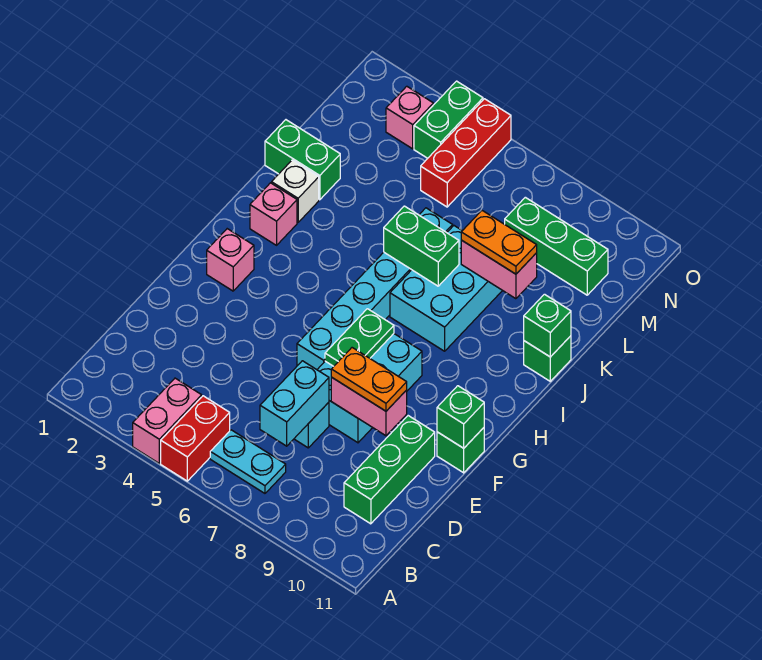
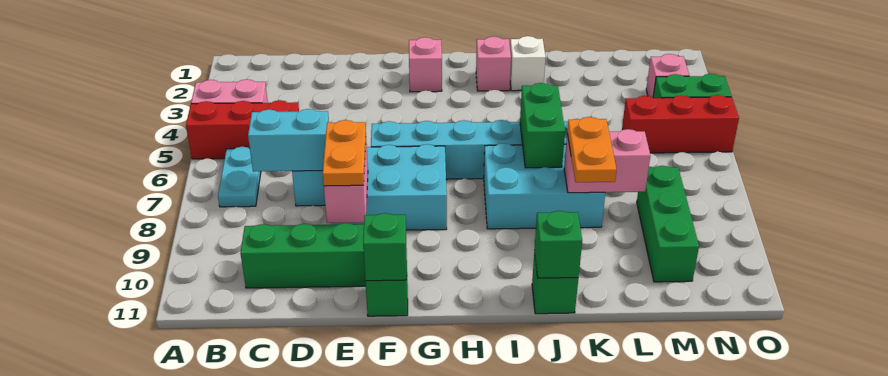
red 1x2 brick [161,396,230,481] -> red 1x3 brick [186,100,299,159]
green 1x2 plate [325,309,394,366] -> none
green 1x2 brick [265,120,340,200] -> none
pink 1x2 brick [461,240,537,299] -> pink 1x2 brick turned to [564,129,650,193]

